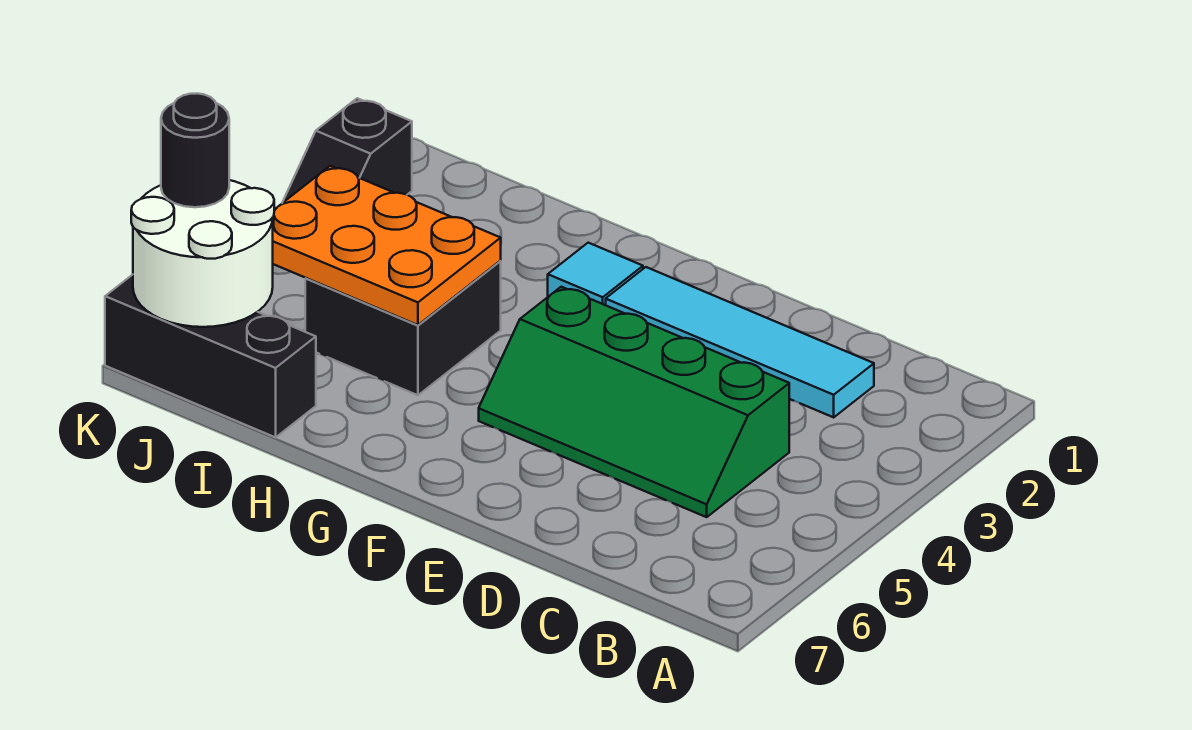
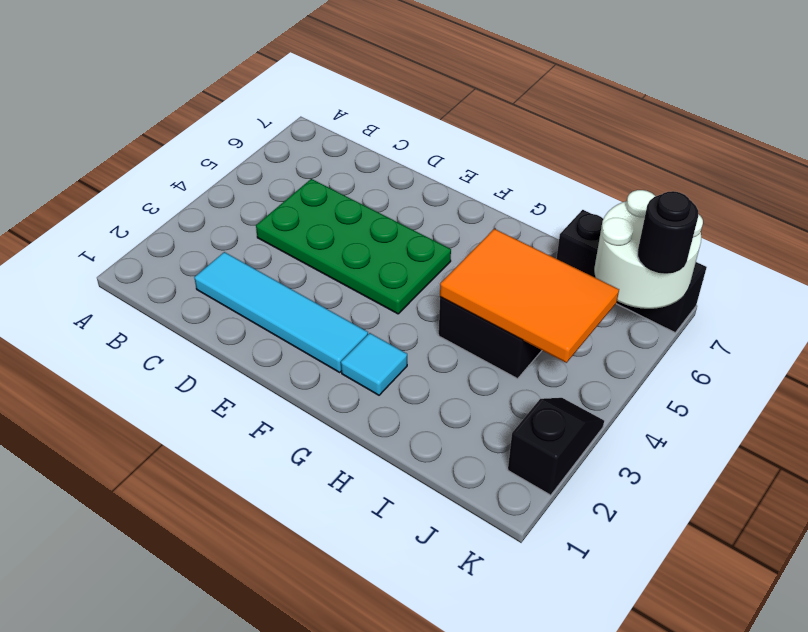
green 2x4 slope [479,287,789,517] -> green 2x4 plate [256,179,451,314]
orange 2x3 plate [273,166,501,325] -> orange 2x3 tile [440,229,619,363]

